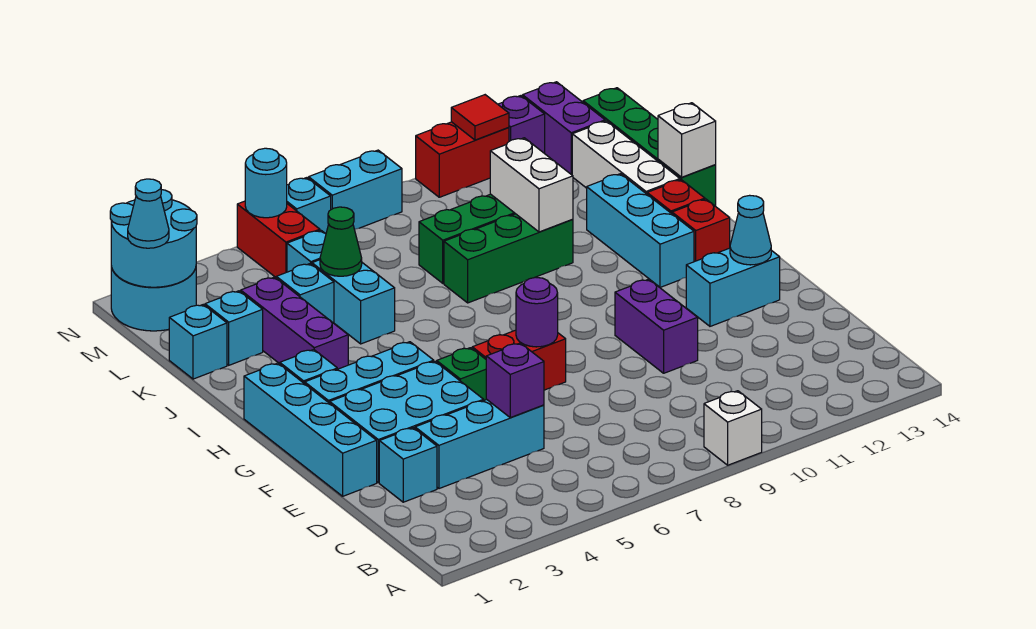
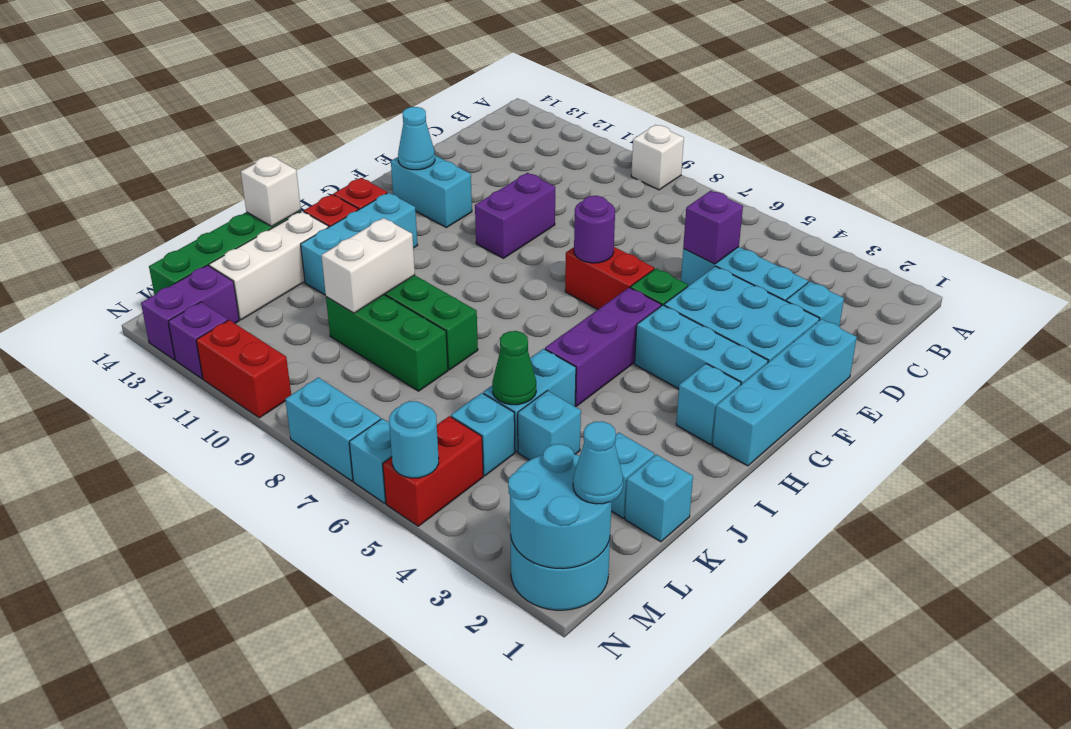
purple 1x3 brick [241,277,348,369] -> purple 1x3 brick moved to [545,288,661,406]
red 1x1 tile [451,95,509,140] -> none

